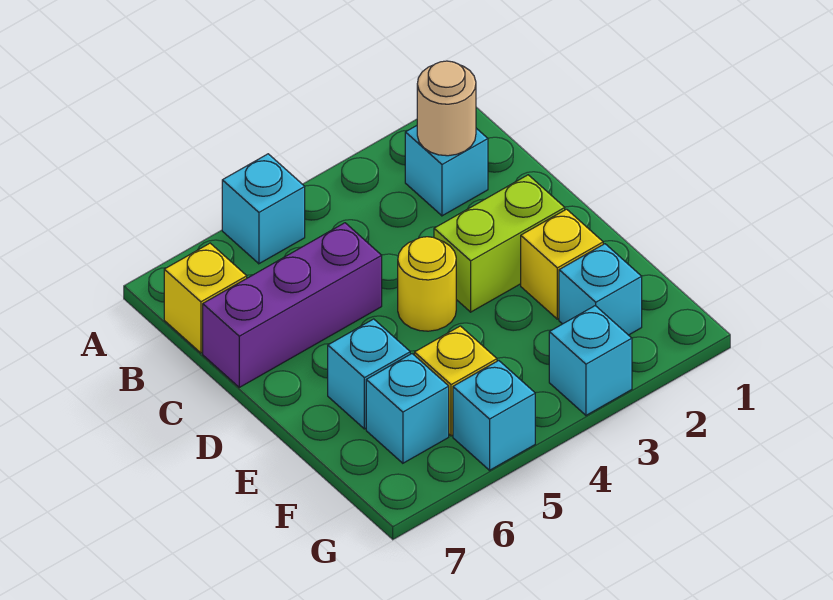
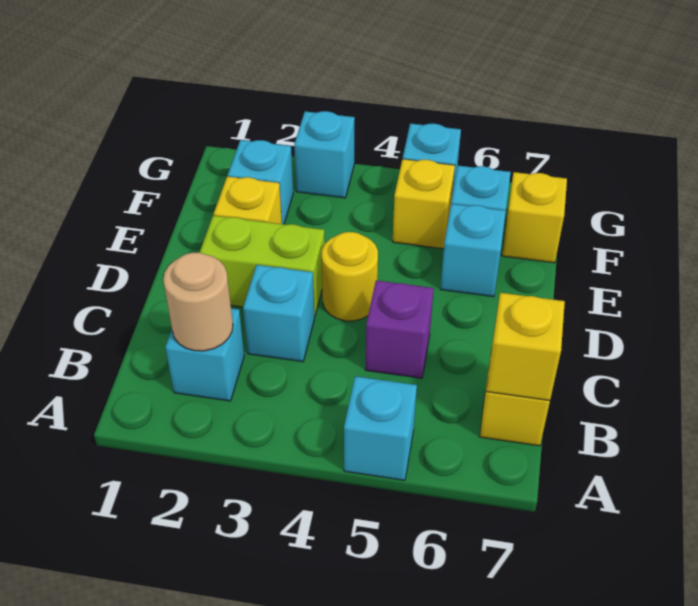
none -> yellow 1x1 brick [487,293,565,401]
none -> cyan 1x1 brick [243,265,315,362]
purple 1x3 brick [203,223,382,387] -> purple 1x1 brick [365,280,434,378]
none -> yellow 1x1 brick [502,172,567,263]

